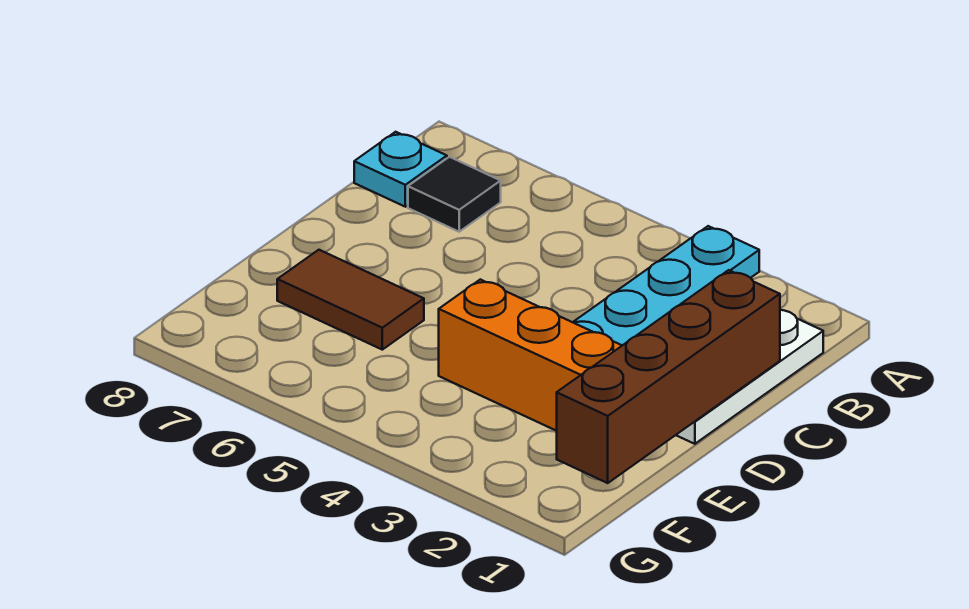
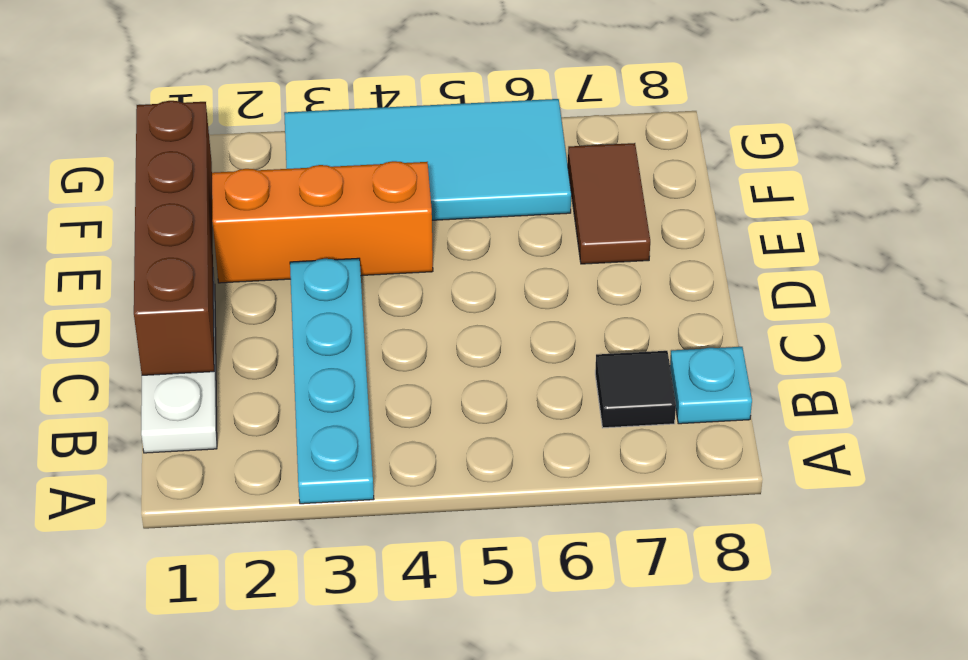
brown 1x2 tile [277,250,424,350] -> brown 1x2 tile turned to [568,143,650,264]
none -> cyan 2x4 tile [284,99,571,220]

